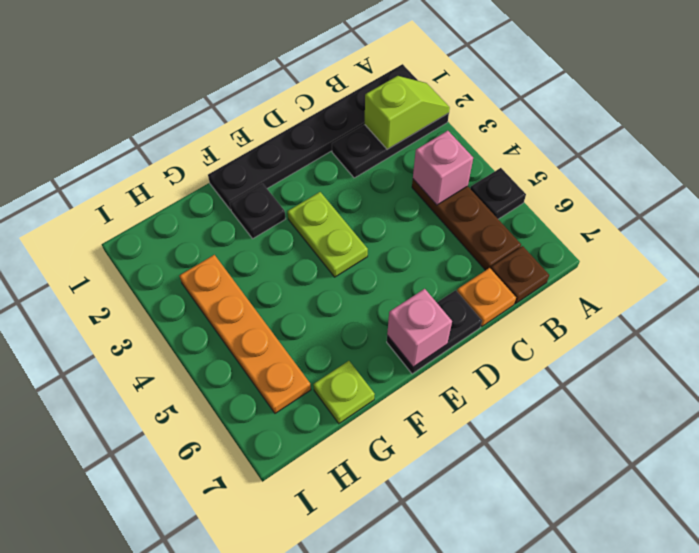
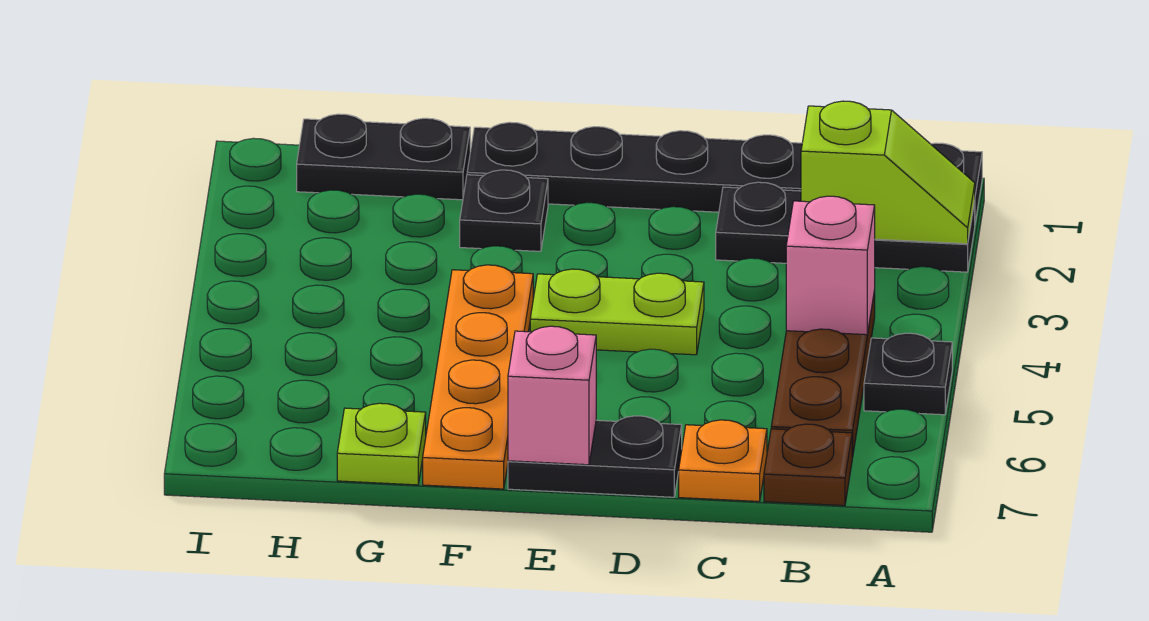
lime 1x2 plate [288,192,368,277] -> lime 1x2 plate turned to [530,269,704,355]
none -> black 1x2 plate [297,114,470,200]
orange 1x4 plate [179,255,311,413] -> orange 1x4 plate moved to [423,265,533,489]

